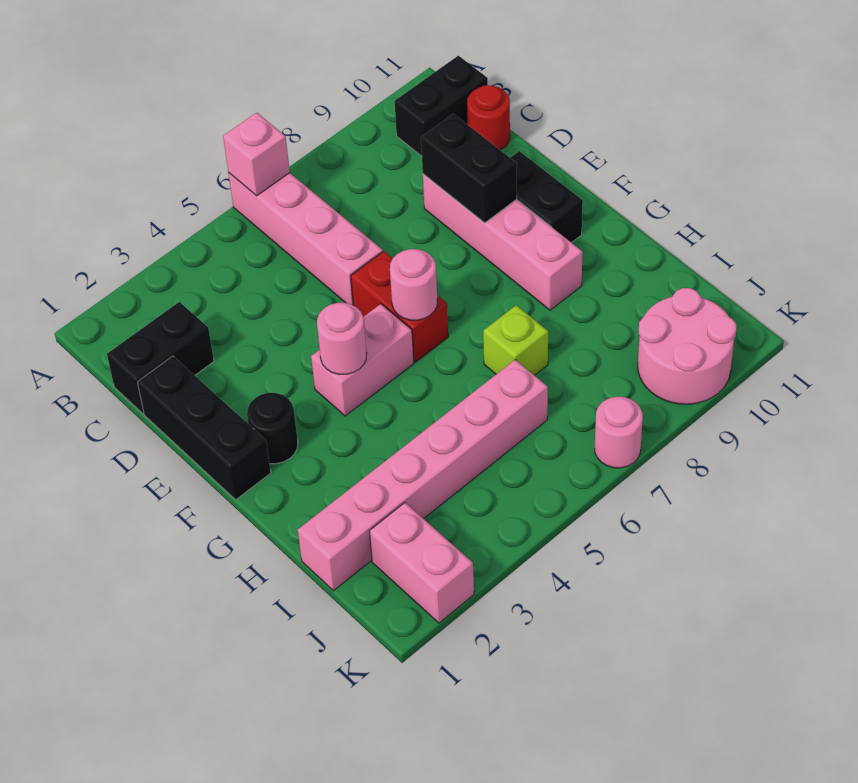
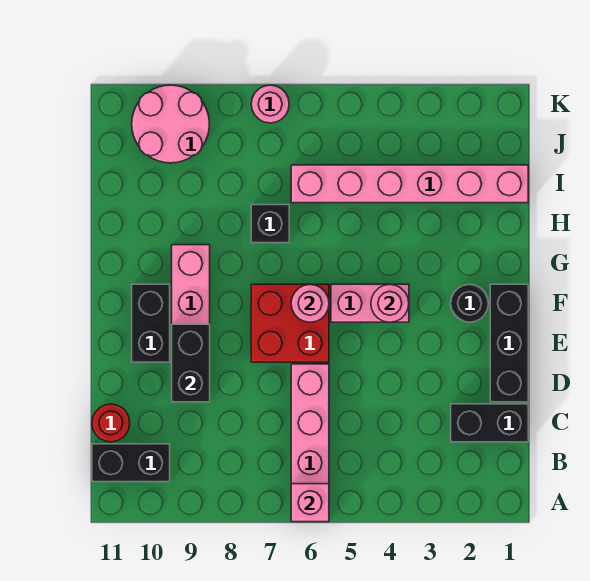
red 1x2 brick [351,251,448,362] -> red 2x2 brick [251,284,329,362]
lime 1x1 brick [483,305,548,375] -> black 1x1 brick [251,205,289,243]
pink 1x2 brick [369,503,474,623] -> none

